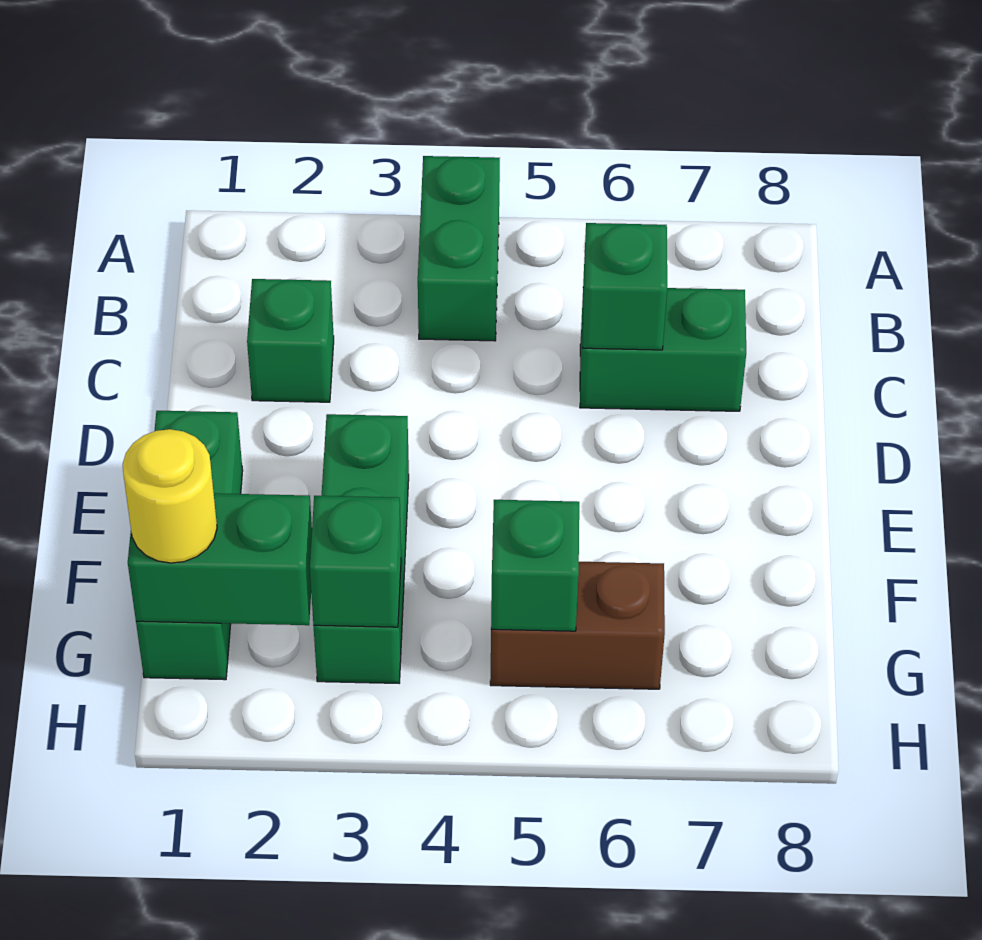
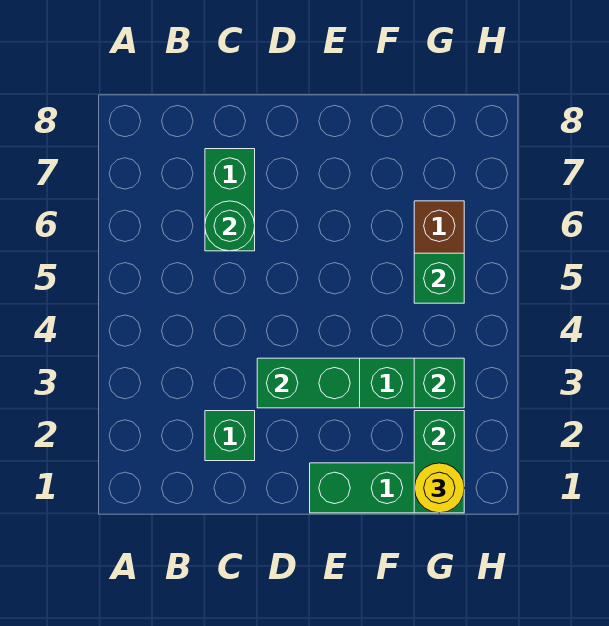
green 1x2 brick [418,156,500,341] -> green 1x2 brick moved to [257,358,360,408]
green 1x1 brick [583,223,667,350] -> green 1x1 round brick [205,201,255,251]

